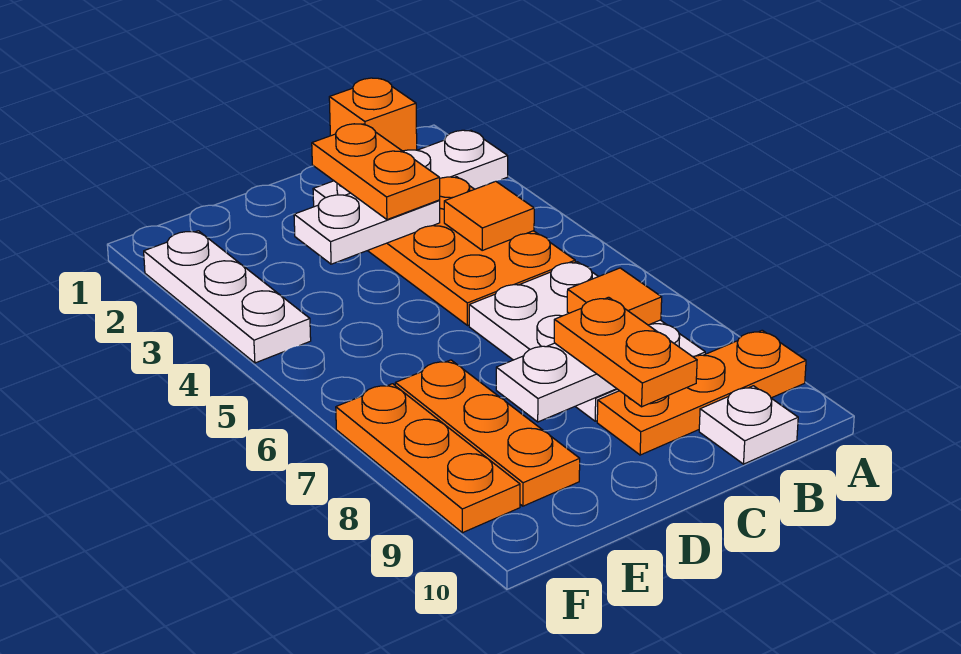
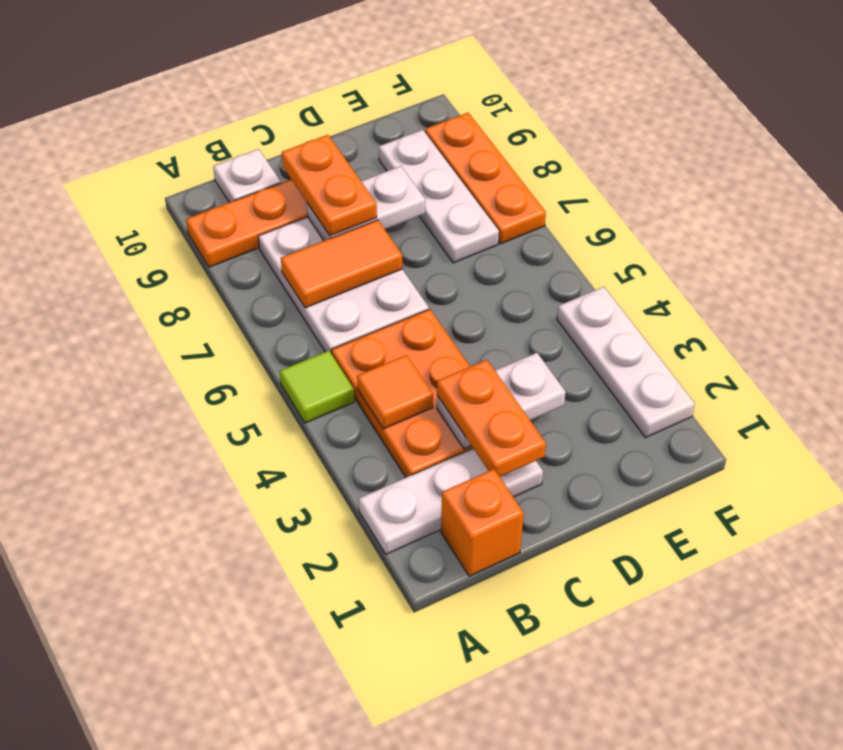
none -> lime 1x1 tile [280,351,354,423]
orange 1x1 tile [567,268,662,325] -> orange 1x2 tile [281,220,403,308]
orange 1x3 plate [395,360,580,506] -> white 1x3 plate [379,130,499,263]

